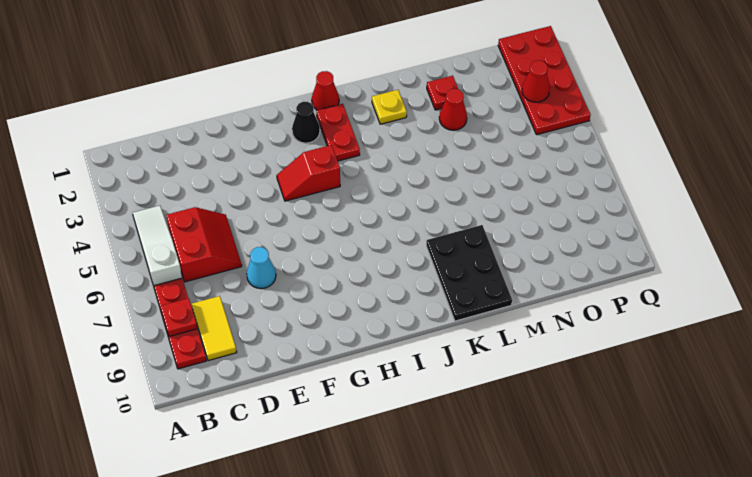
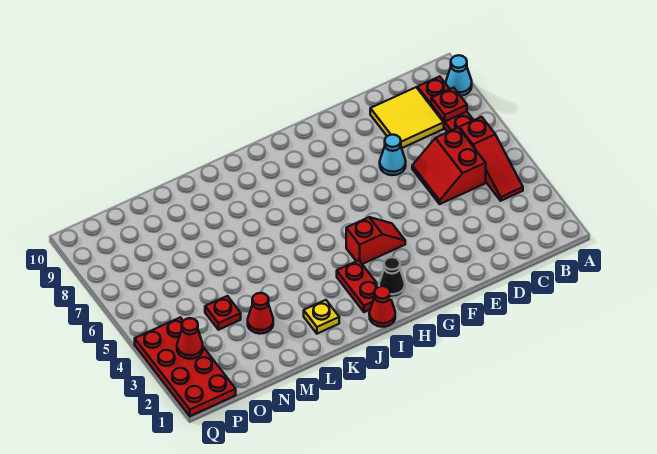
none -> cyan 1x1 cone [446,55,472,96]
white 1x3 slope [133,206,182,286] -> red 1x3 slope [459,117,523,201]
yellow 1x2 tile [192,296,237,361] -> yellow 2x2 tile [370,87,444,148]
black 2x3 plate [426,225,512,321] -> none
red 1x1 plate [427,76,458,110] -> red 1x1 plate moved to [205,296,241,330]

